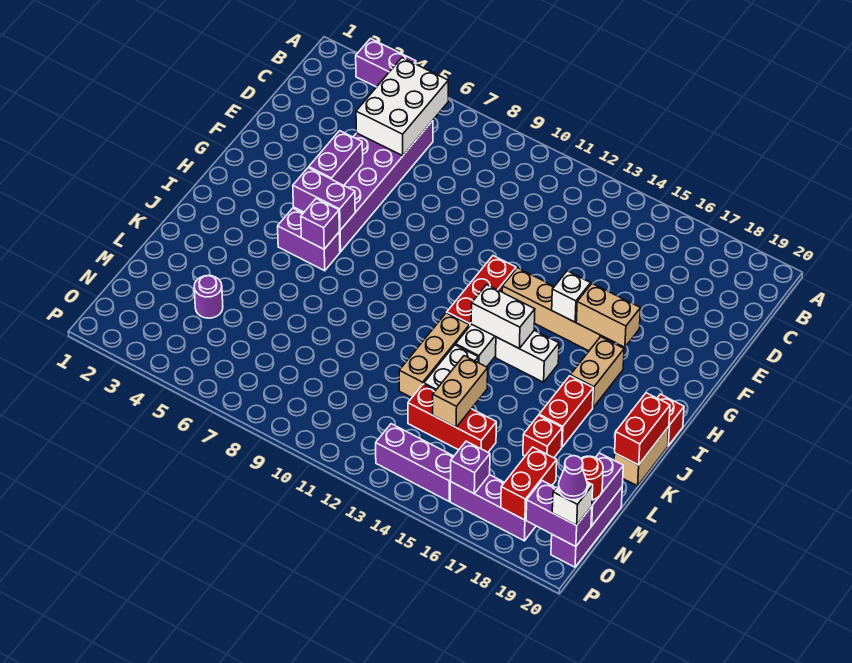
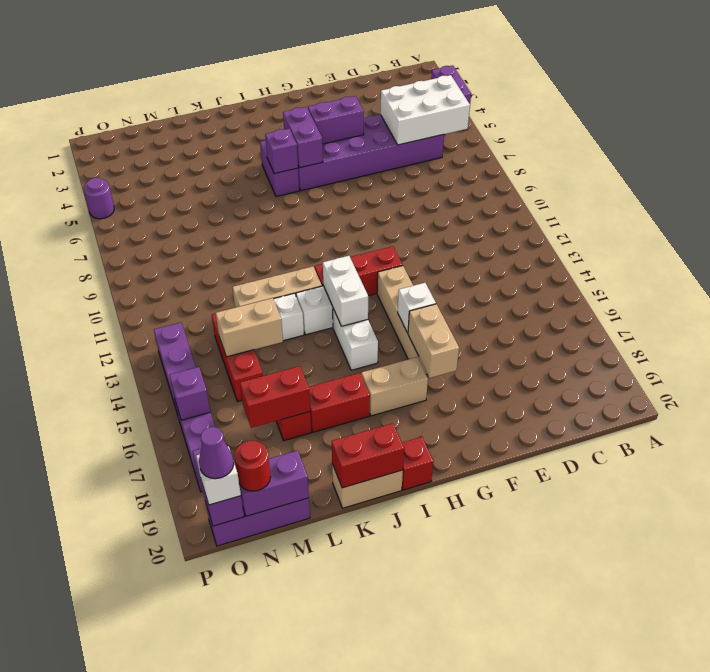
purple 1x1 round brick [194,276,223,318] -> purple 1x1 round brick moved to [84,178,114,219]
red 1x2 brick [501,447,557,520] -> red 1x2 brick moved to [240,366,310,428]

